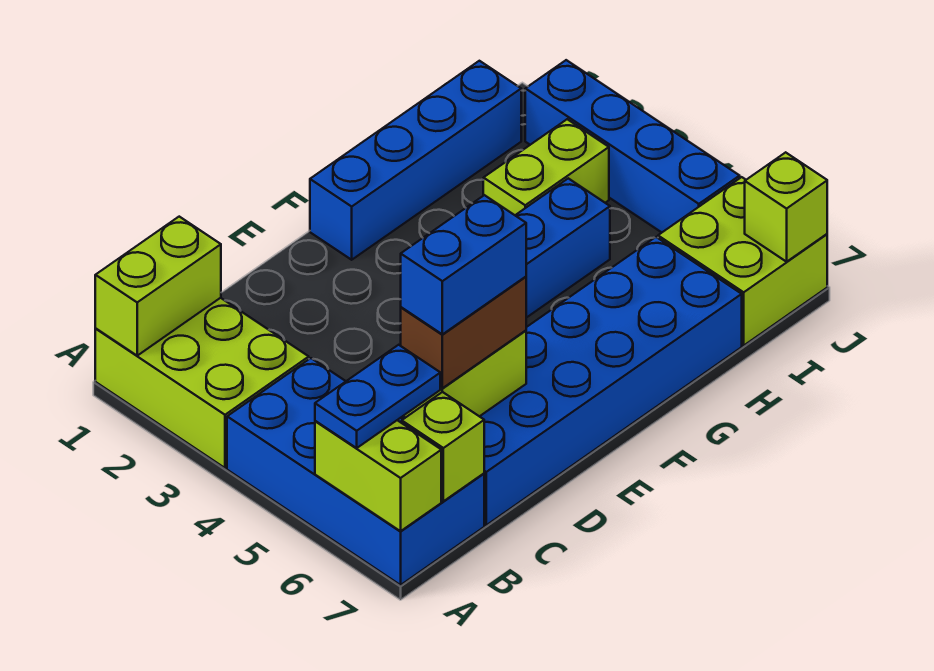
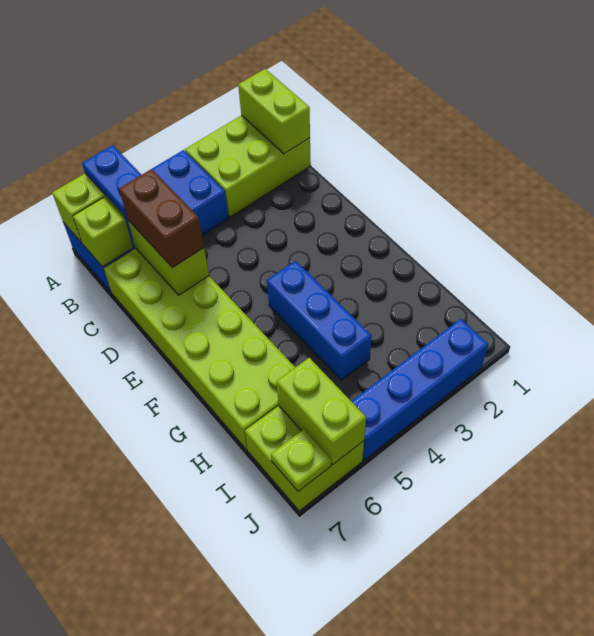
blue 2x6 brick [401,237,742,525] -> lime 2x6 brick [104,248,295,450]
blue 1x2 brick [401,195,526,334] -> none
blue 1x4 brick [310,61,521,260] -> none
lime 1x2 brick [483,119,609,215] -> lime 1x2 brick moved to [276,358,366,465]
lime 1x1 brick [745,152,827,262] -> lime 1x1 plate [271,429,331,491]

